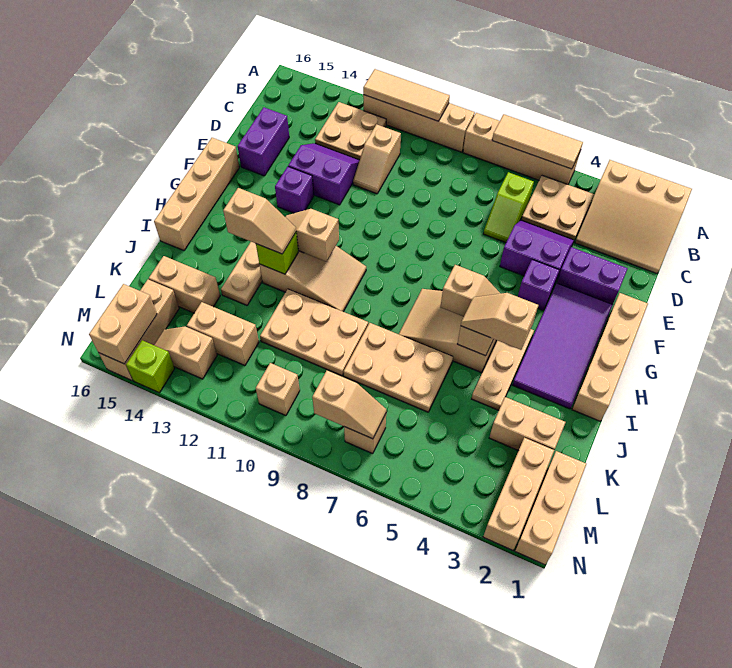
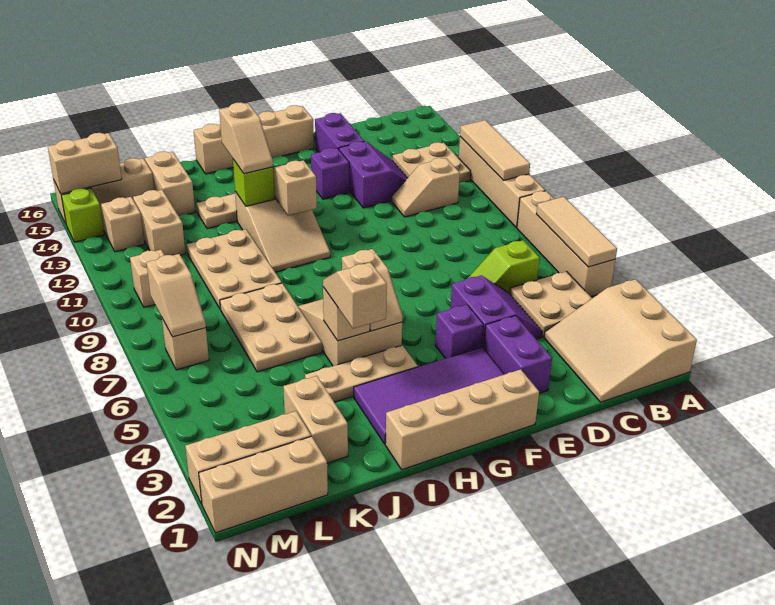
purple 1x2 brick [238,107,289,176] -> purple 1x2 brick turned to [315,113,364,152]

